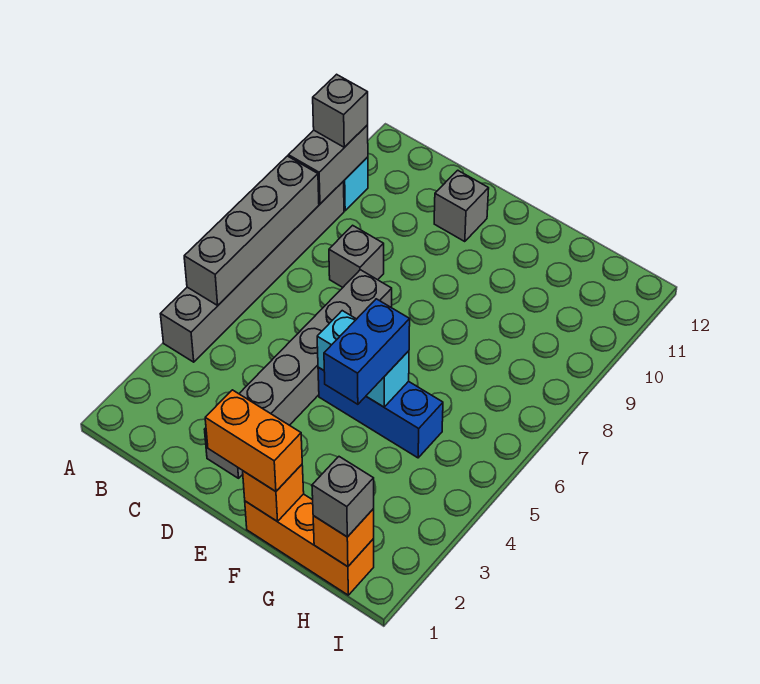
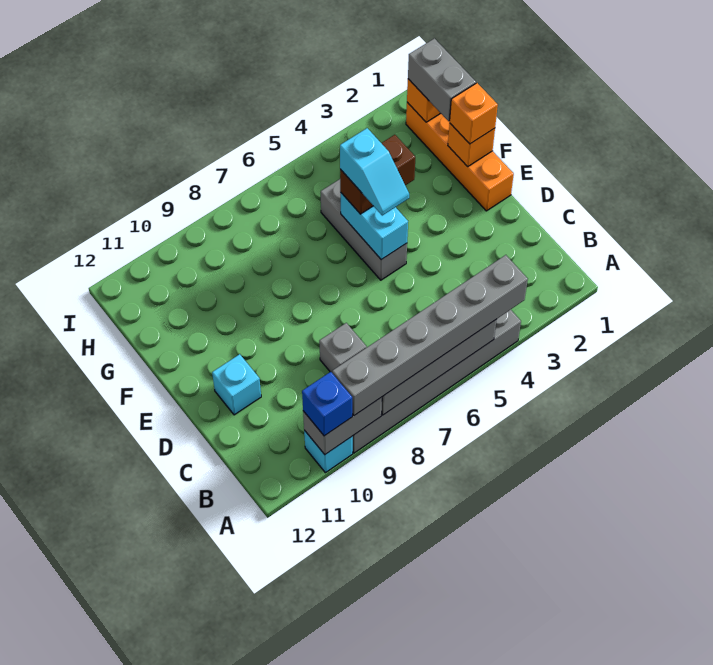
grey 1x1 brick [313,74,368,147] -> blue 1x1 brick [302,372,352,436]
grey 1x6 brick [204,270,392,478] -> grey 1x6 brick moved to [332,255,528,416]
grey 1x1 brick [434,170,489,242] -> cyan 1x1 brick [212,354,261,415]
orange 1x2 brick [205,390,302,491] -> orange 1x1 brick [450,83,498,144]
blue 1x3 brick [318,367,443,458] -> grey 1x3 brick [321,179,407,280]
none -> cyan 1x2 slope [340,128,409,215]
orange 1x3 brick [245,494,374,595] -> orange 1x4 brick [406,102,514,211]
blue 1x2 brick [324,299,410,404] -> brown 1x2 brick [340,135,415,214]
grey 1x1 brick [312,457,374,537] -> grey 1x2 brick [408,38,476,121]

